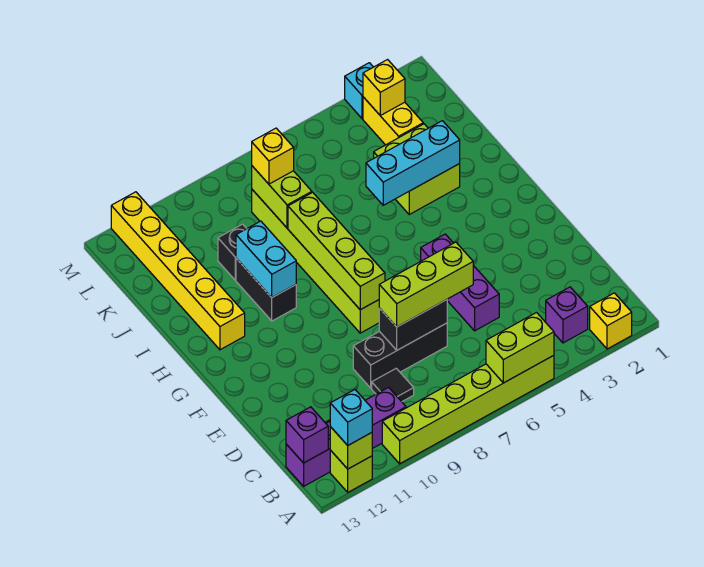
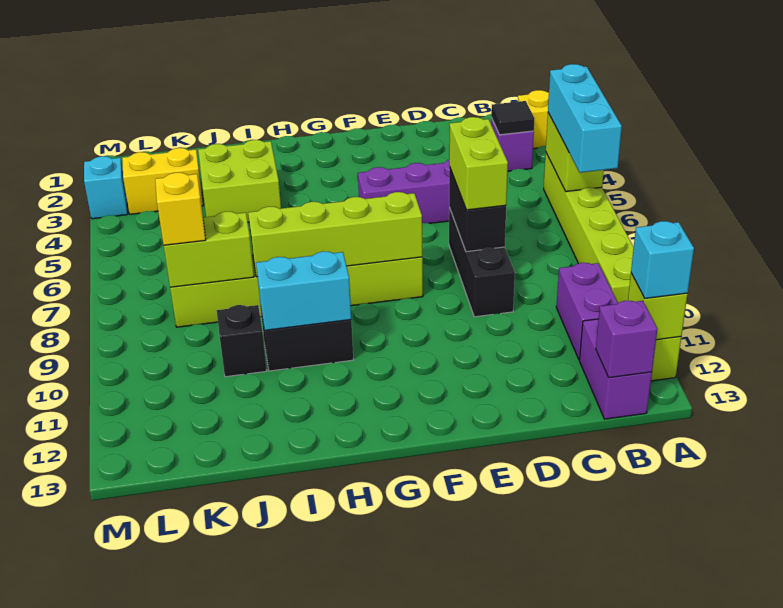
black 1x1 tile [372,368,414,402] -> black 1x1 tile moved to [491,101,535,135]
lime 1x3 brick [379,242,473,327] -> lime 1x2 brick [449,117,508,210]
yellow 1x6 brick [111,192,245,350] -> none
cyan 1x3 brick [366,121,460,205] -> cyan 1x3 brick moved to [548,64,622,173]
yellow 1x1 brick [363,60,405,116] -> none

